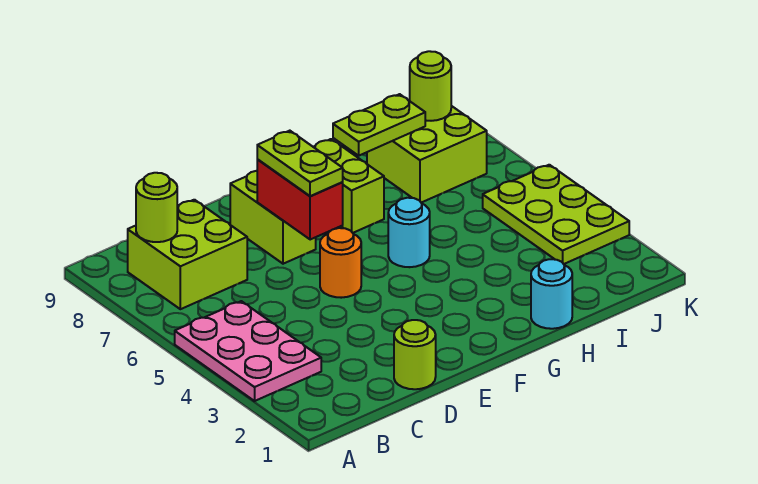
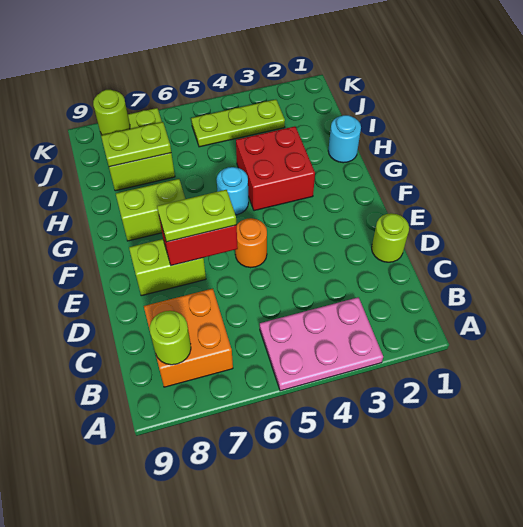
lime 2x2 brick [128,200,247,309] -> orange 2x2 brick [144,289,233,387]
none -> red 2x2 brick [236,126,315,211]
lime 1x2 plate [333,94,425,156] -> lime 1x2 plate turned to [101,122,171,167]
lime 2x3 plate [483,165,629,264] -> lime 1x3 plate [191,100,285,147]

